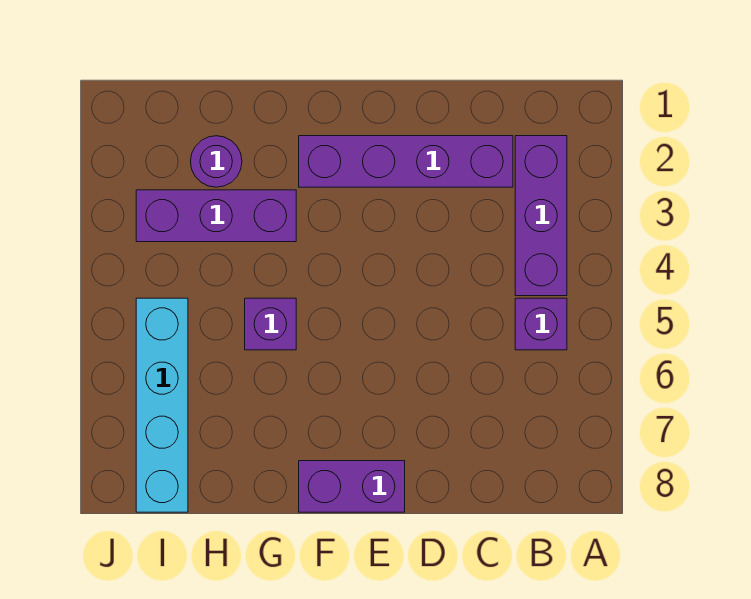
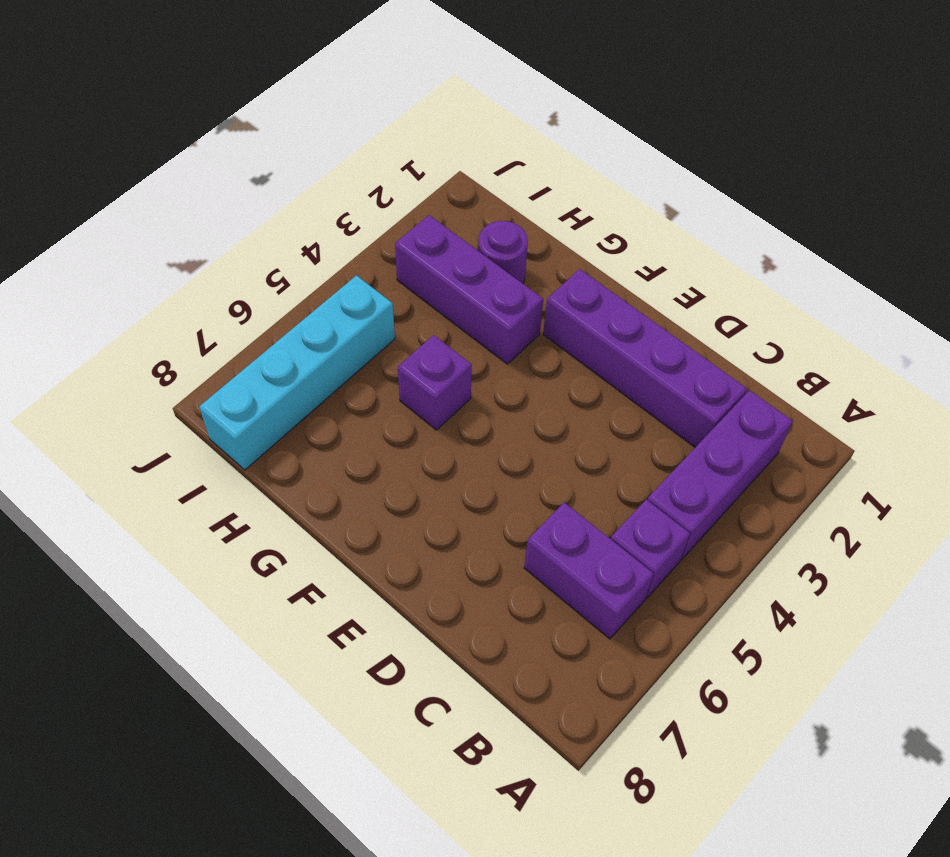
purple 1x2 brick [299,461,405,512] -> purple 1x2 brick moved to [524,503,654,639]

